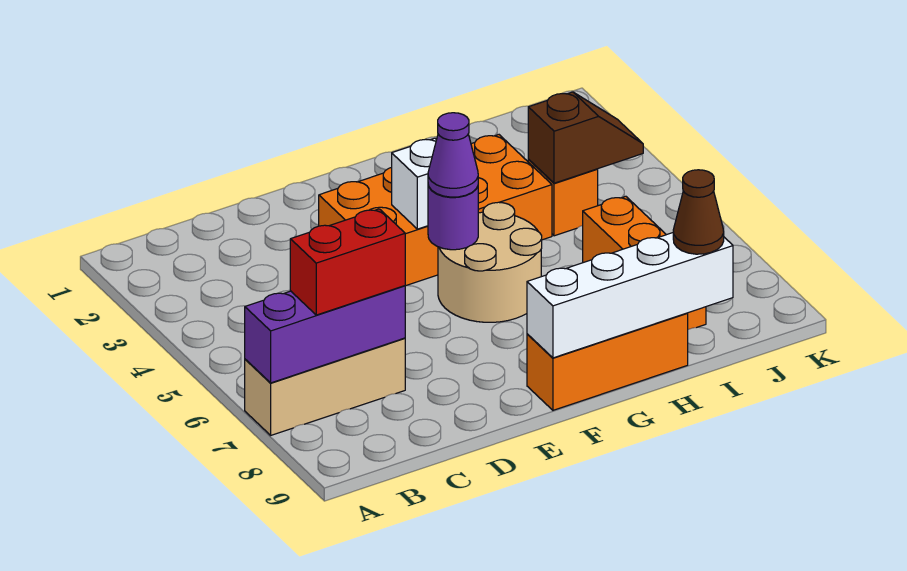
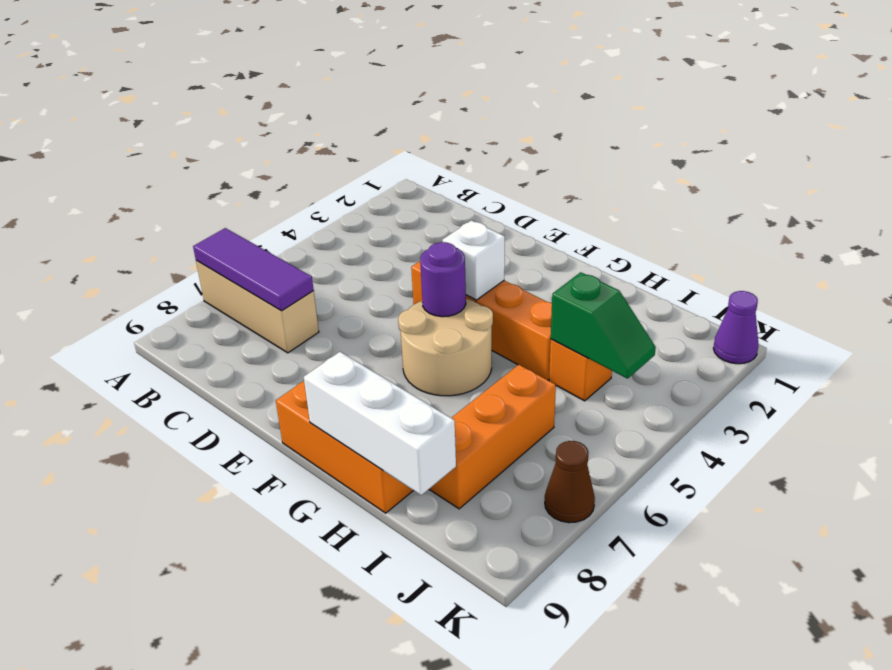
purple 1x3 brick [245,286,405,383] -> purple 1x3 tile [193,228,314,311]
red 1x2 brick [290,209,405,315] -> none
orange 2x4 brick [319,135,552,286] -> orange 1x4 brick [411,261,552,380]
purple 1x1 cone [428,113,478,197] -> purple 1x1 cone moved to [713,291,759,364]
white 1x4 brick [527,233,733,358] -> white 1x3 brick [304,352,456,495]
brown 1x2 slope [528,92,643,183] -> green 1x2 slope [551,272,656,379]
brown 1x1 cone [673,170,724,254] -> brown 1x1 cone moved to [545,441,595,523]

